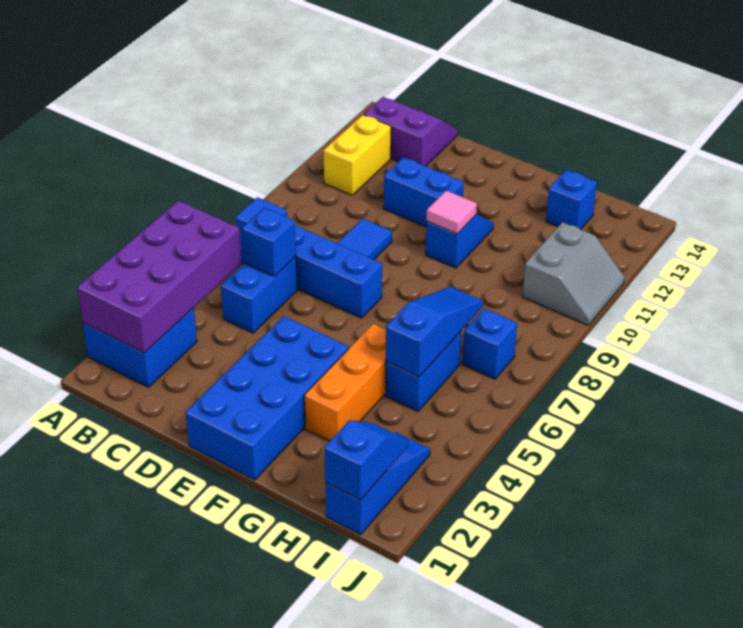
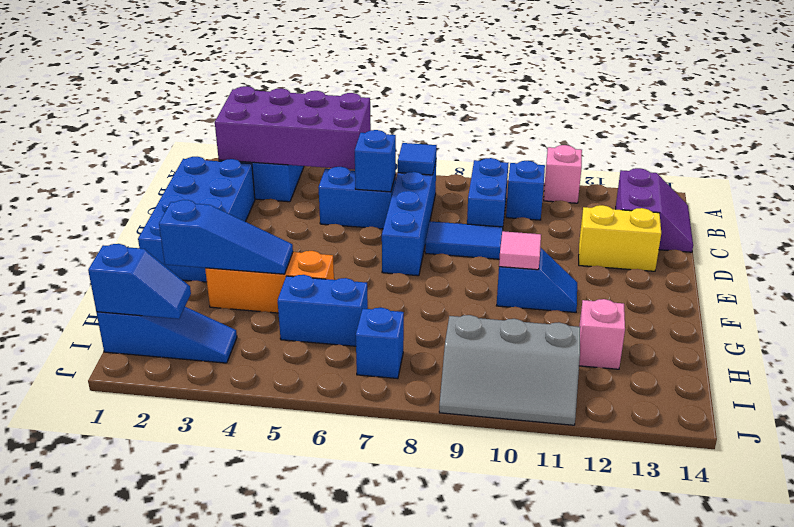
none -> pink 1x1 brick [544,145,582,203]
yellow 1x2 brick [323,115,391,195] -> yellow 1x2 brick moved to [579,205,661,271]
blue 1x2 brick [384,157,464,227] -> blue 1x2 brick moved to [467,158,508,231]
blue 2x4 brick [186,316,349,480] -> blue 2x4 brick turned to [138,157,255,282]
blue 1x3 slope [386,287,483,377] -> blue 1x3 slope moved to [159,200,293,274]
none -> pink 1x1 brick [579,299,625,369]
blue 1x1 brick [546,170,597,230] -> blue 1x1 brick moved to [506,161,545,220]
grey 2x2 slope [523,222,625,325] -> grey 2x3 slope [439,315,580,425]

